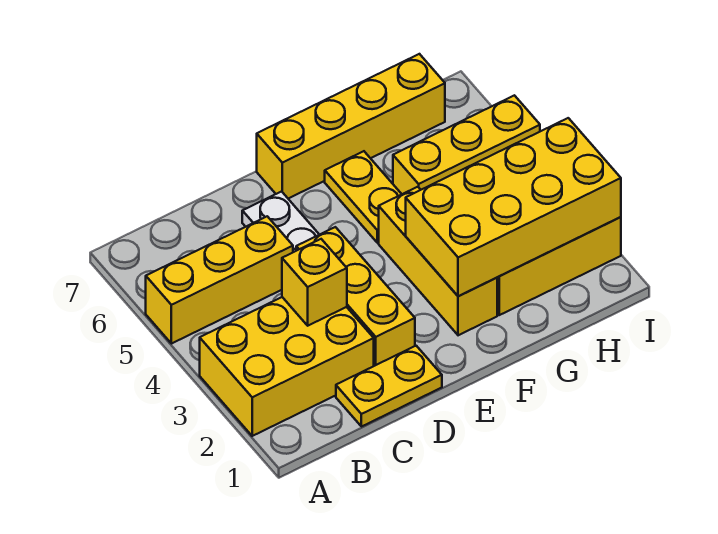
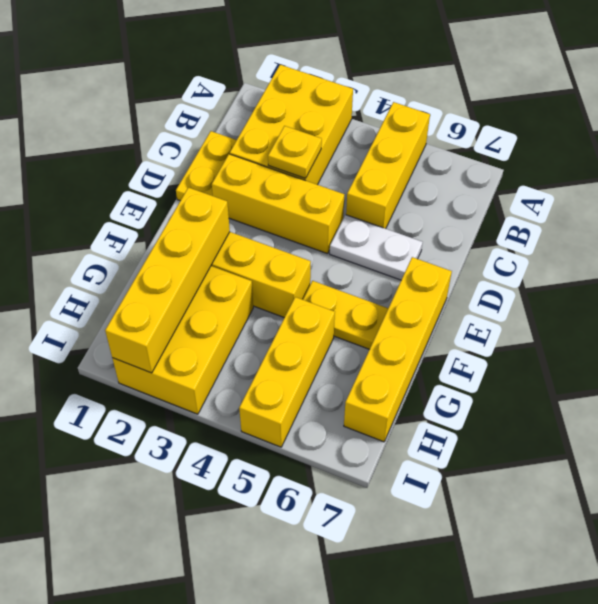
yellow 1x1 brick [282,239,347,326] -> yellow 1x1 plate [268,126,322,178]
yellow 2x4 brick [406,118,621,296] -> yellow 1x4 brick [105,187,230,373]

